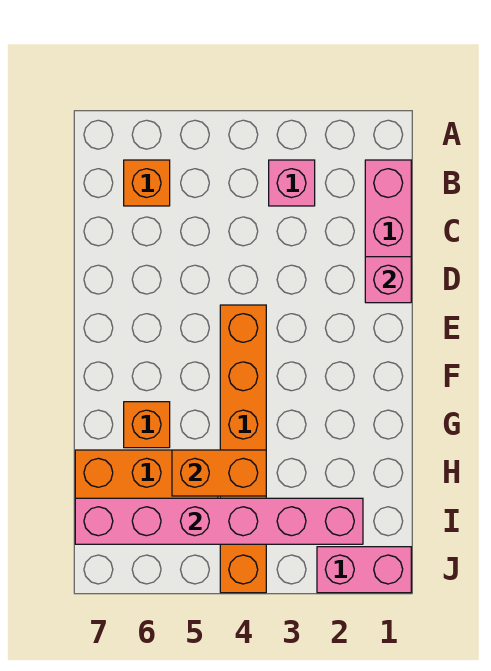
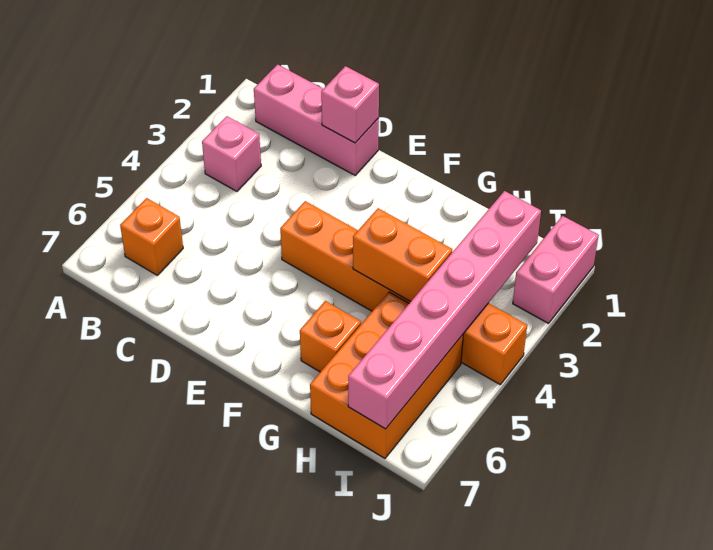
orange 1x2 brick [172,450,266,496] -> orange 1x2 brick turned to [353,208,452,302]

